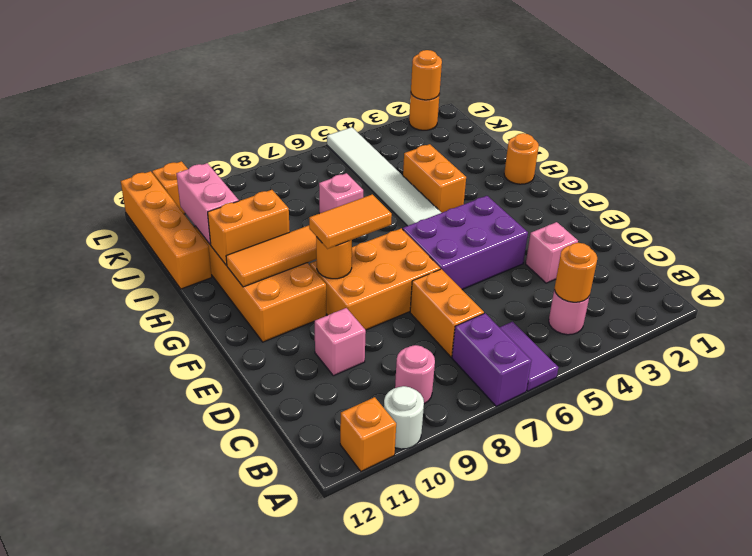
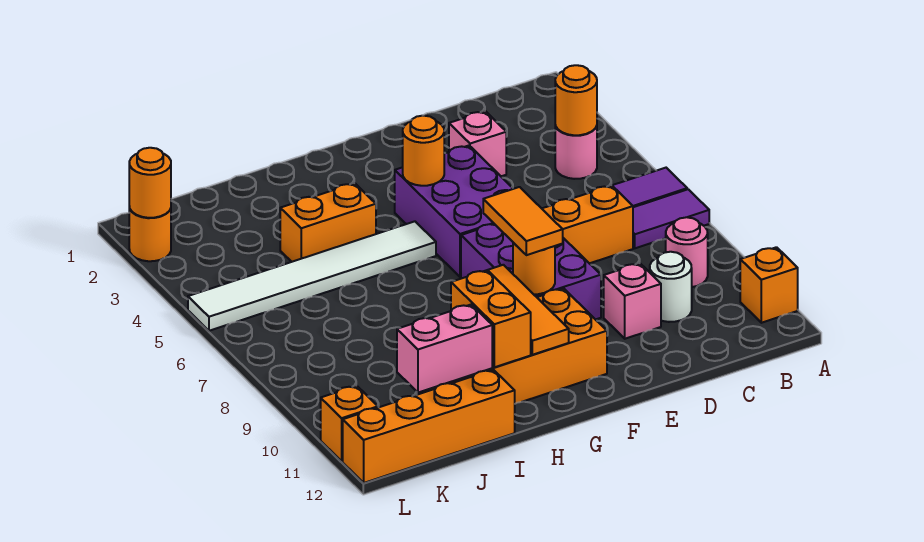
purple 1x2 brick [452,313,532,406] -> purple 1x2 tile [633,189,709,248]
white 1x1 round brick [384,386,424,449] -> white 1x1 round brick moved to [650,252,692,322]
orange 2x3 brick [310,228,440,330] -> purple 2x3 brick [461,224,601,320]
orange 1x1 round brick [504,133,539,184] -> orange 1x1 round brick moved to [403,116,444,186]
pink 1x1 brick [319,173,363,213] -> none

